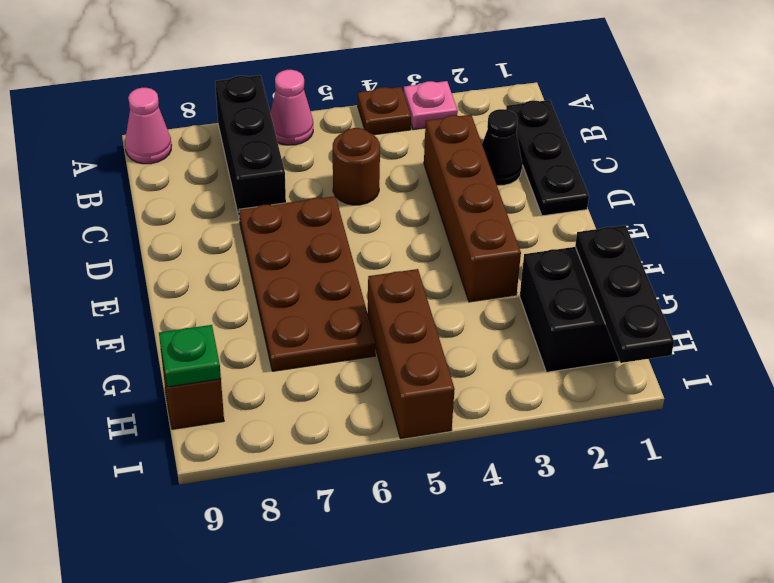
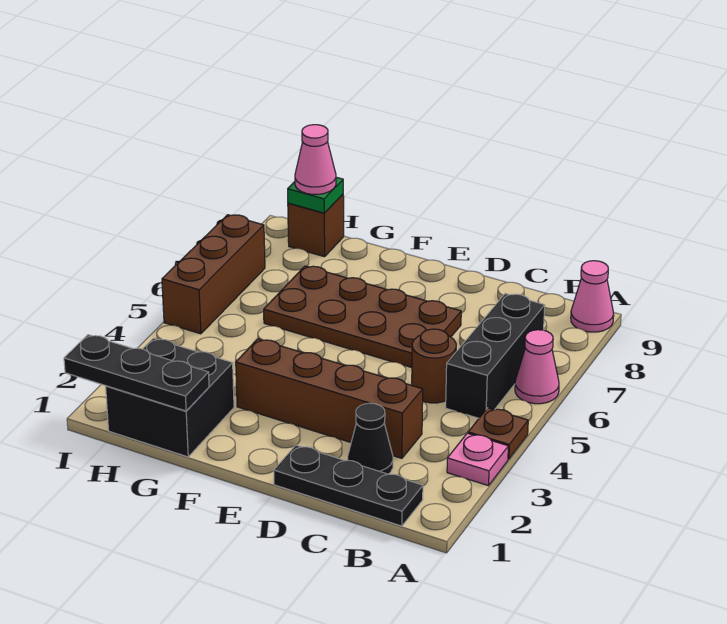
black 1x3 brick [215,75,286,221] -> black 1x3 brick turned to [446,294,545,418]
brown 1x3 brick [368,269,455,439] -> brown 1x3 brick turned to [162,215,265,334]
none -> pink 1x1 cone [295,125,336,194]

